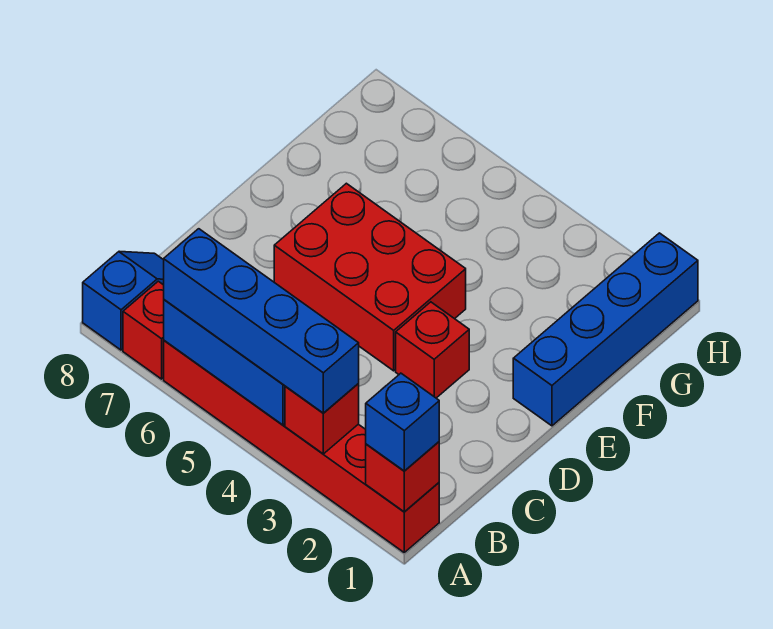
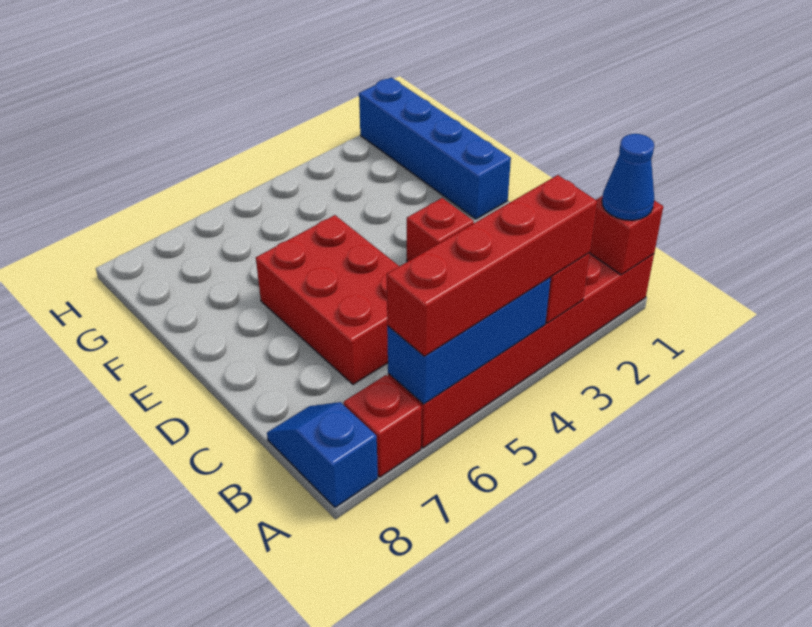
blue 1x1 brick [366,373,439,471] -> blue 1x1 cone [602,134,654,220]
blue 1x4 brick [164,229,359,413] -> red 1x4 brick [387,175,597,356]
red 2x3 brick [274,183,466,371] -> red 2x3 brick turned to [256,215,399,384]

